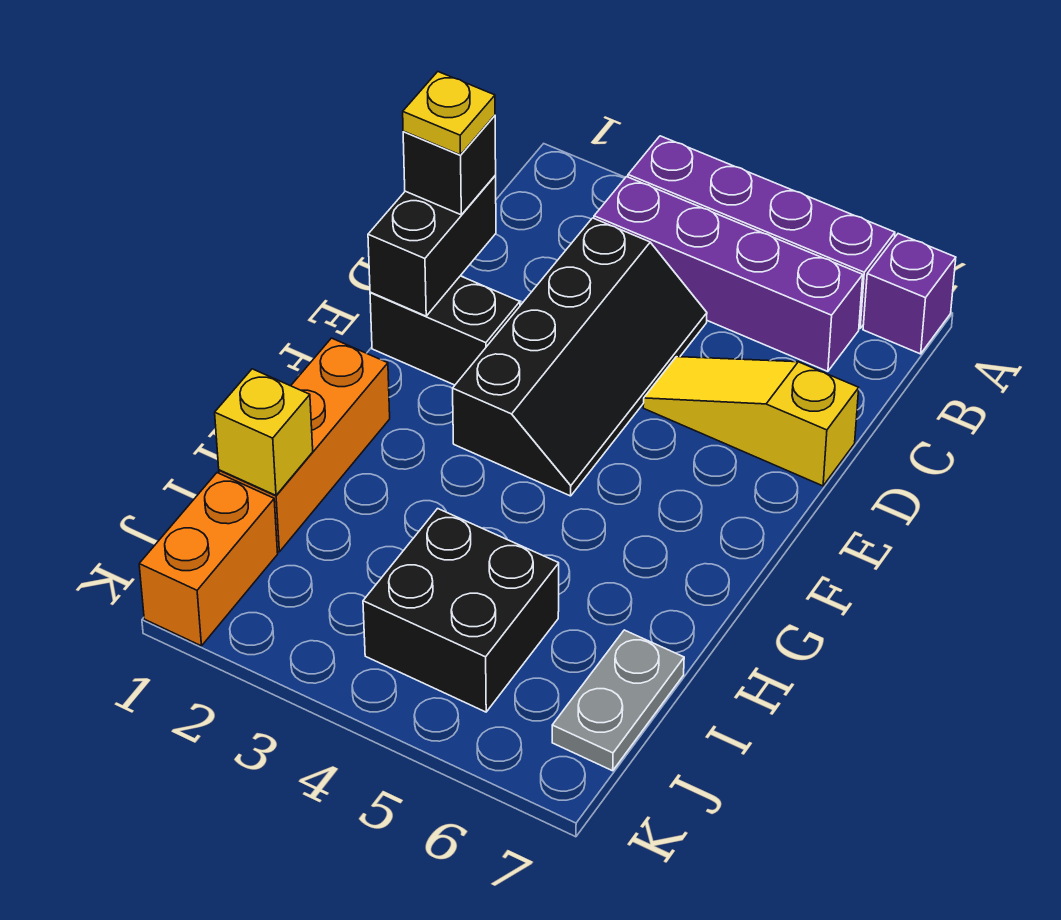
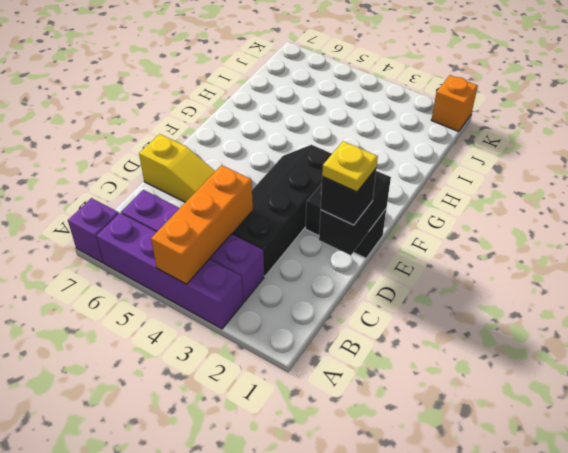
orange 1x3 brick [219,338,390,552] -> orange 1x3 brick moved to [151,165,253,284]
yellow 1x1 brick [215,369,313,495] -> none
black 2x2 brick [363,509,559,712] -> none
grey 1x2 plate [552,630,684,771] -> none
orange 1x2 brick [139,473,278,646] -> orange 1x1 brick [431,75,478,132]

